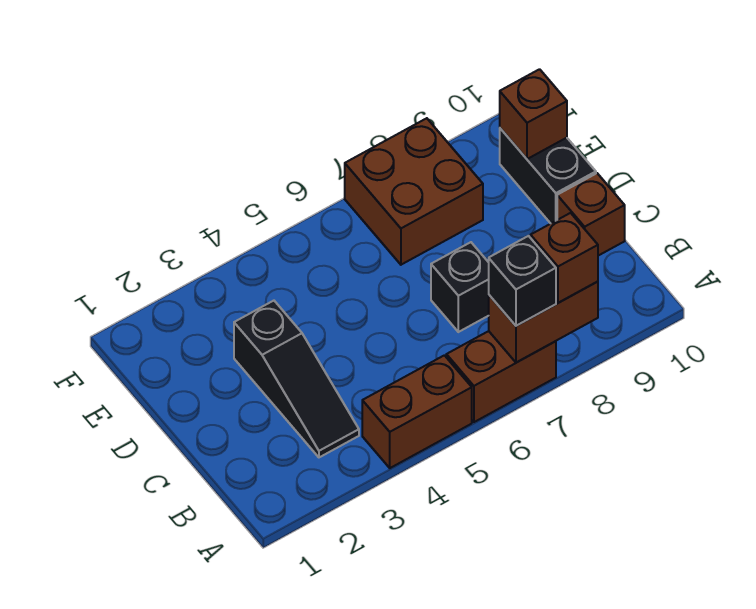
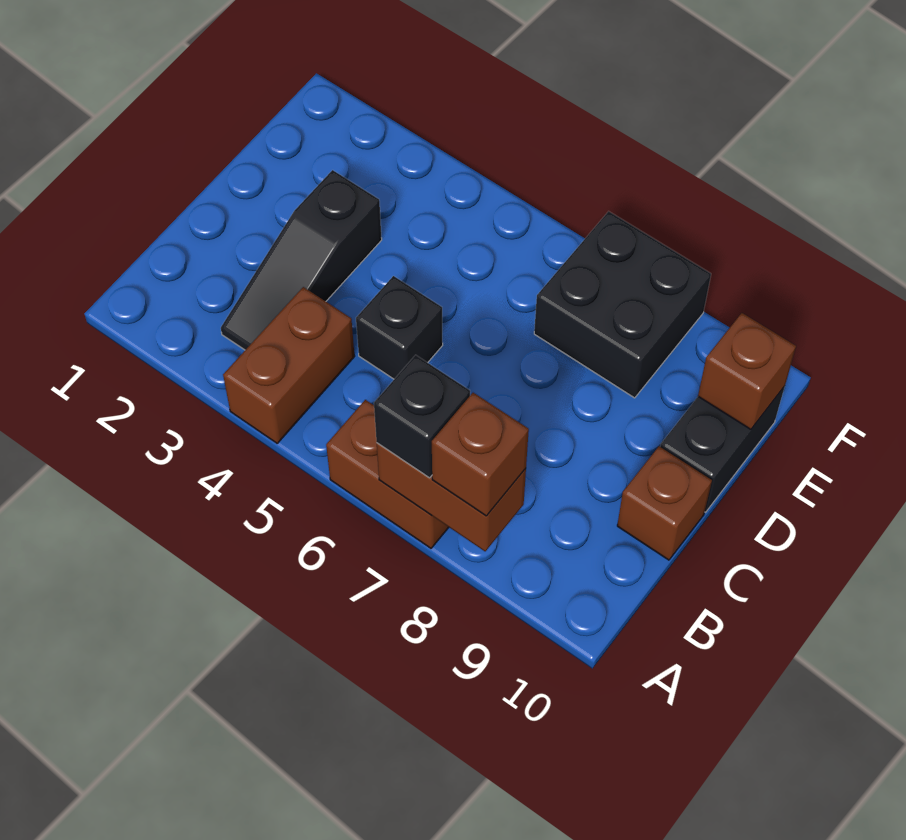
brown 1x2 brick [362,355,472,468] -> brown 1x2 brick turned to [223,287,355,443]
black 1x1 brick [431,242,489,332] -> black 1x1 brick moved to [356,276,443,379]
brown 2x2 brick [345,118,483,265] -> black 2x2 brick [534,211,711,398]

